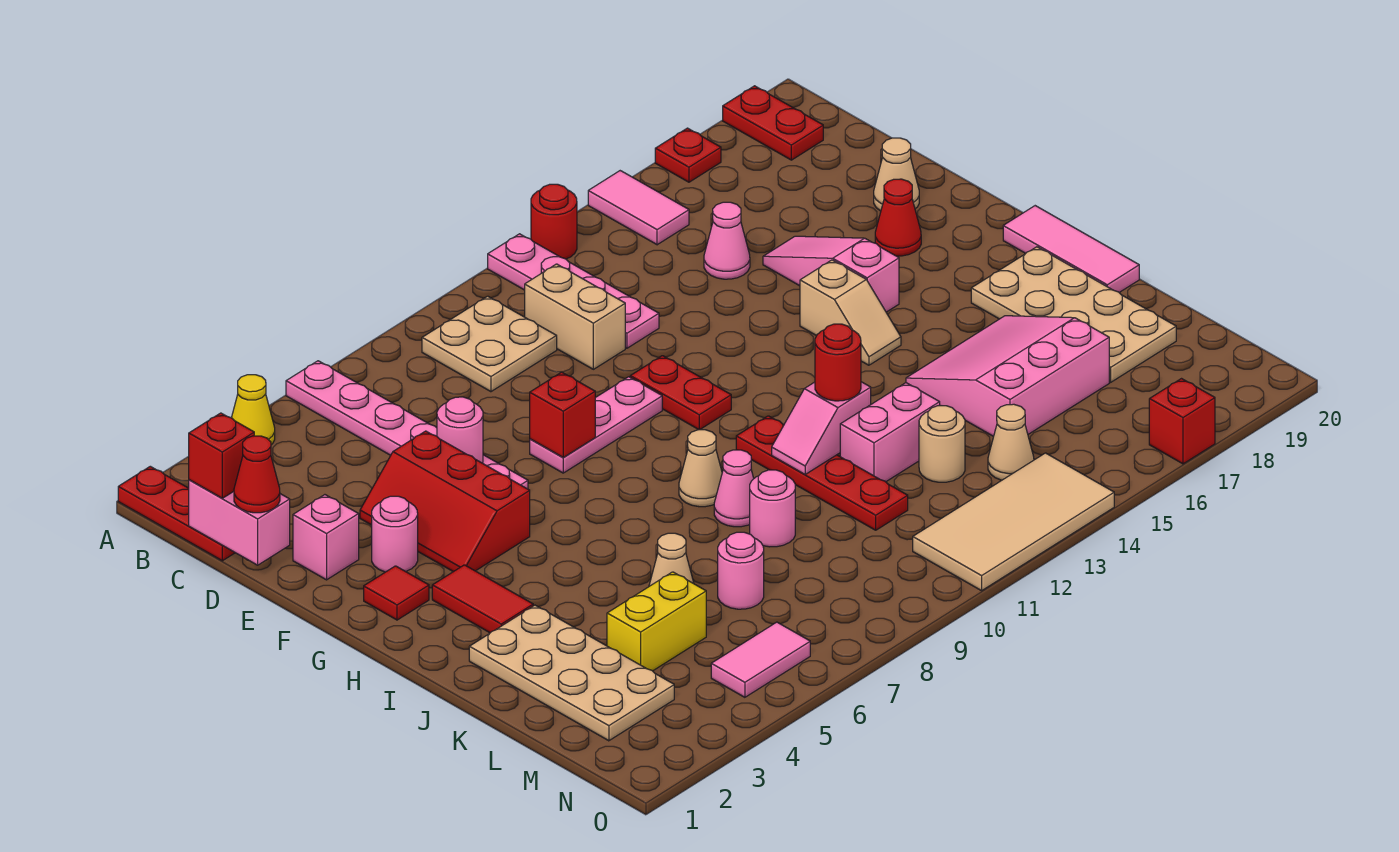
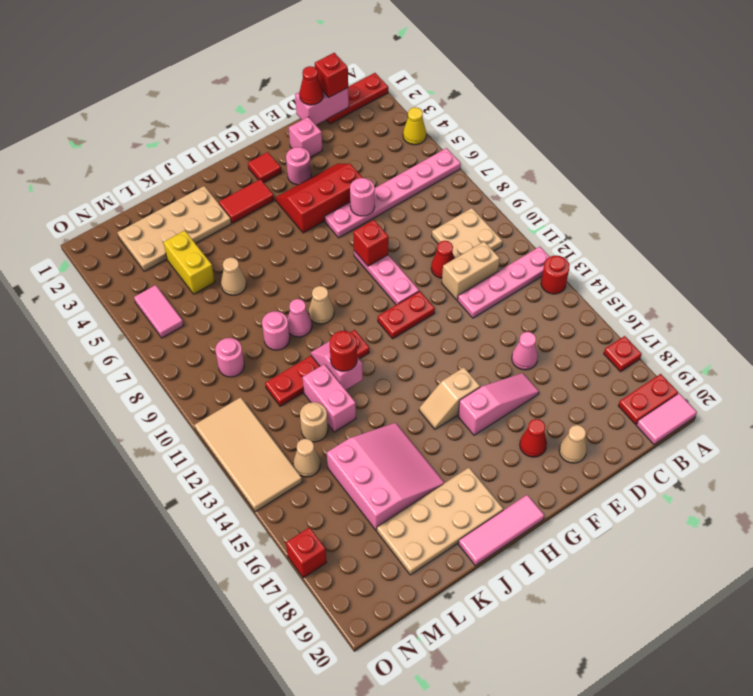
pink 1x2 tile [588,171,689,245] -> pink 1x2 tile moved to [636,393,697,445]
none -> red 1x1 cone [431,241,454,278]
pink 1x1 round brick [718,532,764,609] -> pink 1x1 round brick moved to [215,338,244,377]

